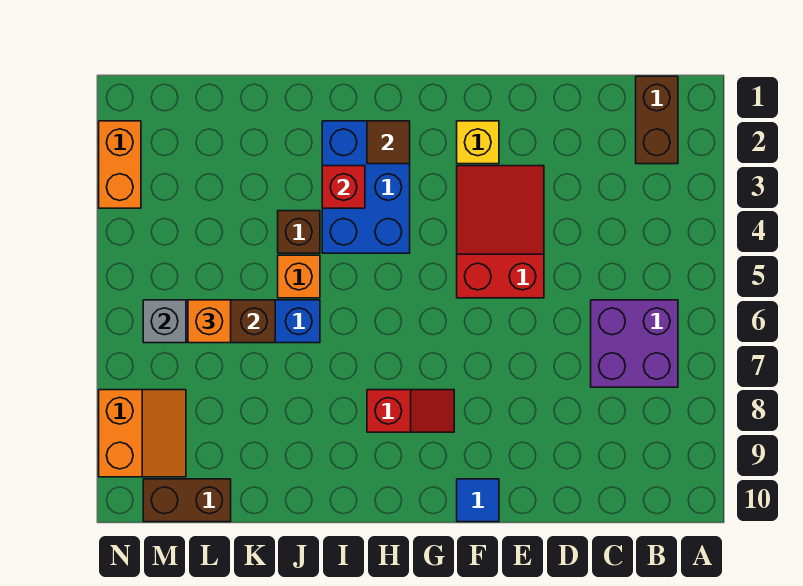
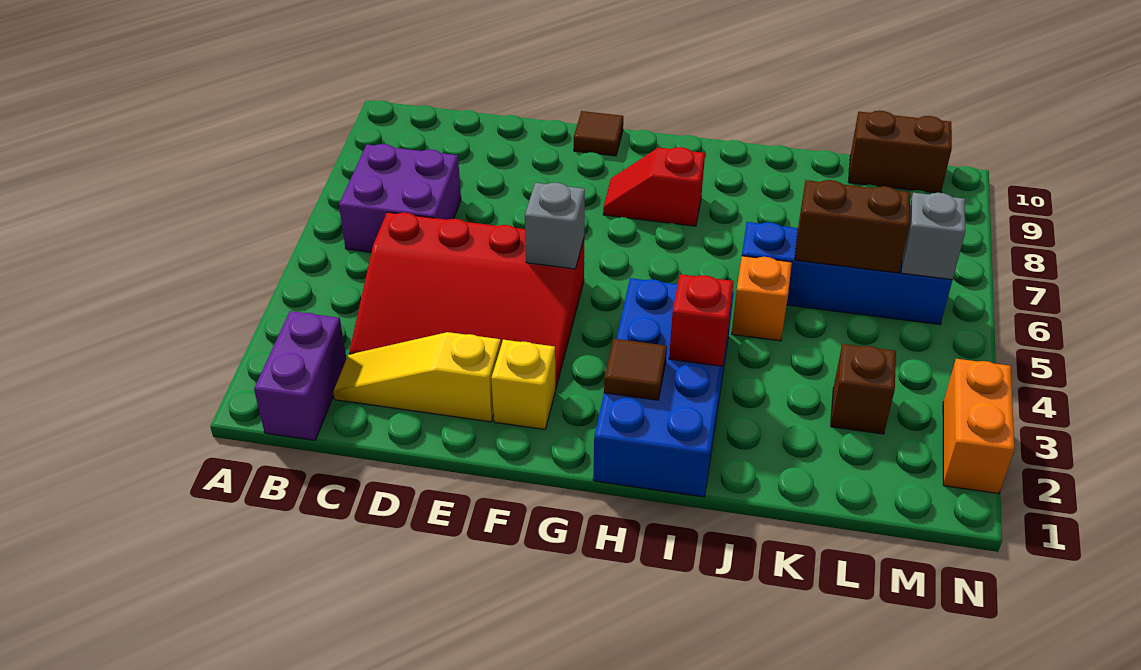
brown 1x2 brick [636,76,678,164] -> purple 1x2 brick [254,311,347,440]
none -> yellow 1x3 slope [333,332,501,422]
red 2x3 slope [457,166,544,298] -> red 3x4 slope [349,212,584,388]
none -> grey 1x1 brick [525,183,585,269]
blue 1x1 tile [457,479,499,522] -> brown 1x1 tile [574,111,623,156]
blue 2x3 brick [322,121,410,253] -> blue 2x4 brick [593,278,734,497]
brown 1x1 brick [278,211,320,253] -> brown 1x1 brick moved to [831,344,896,434]
orange 1x1 brick [188,300,231,343] -> none
orange 2x2 slope [99,390,186,477] -> none

